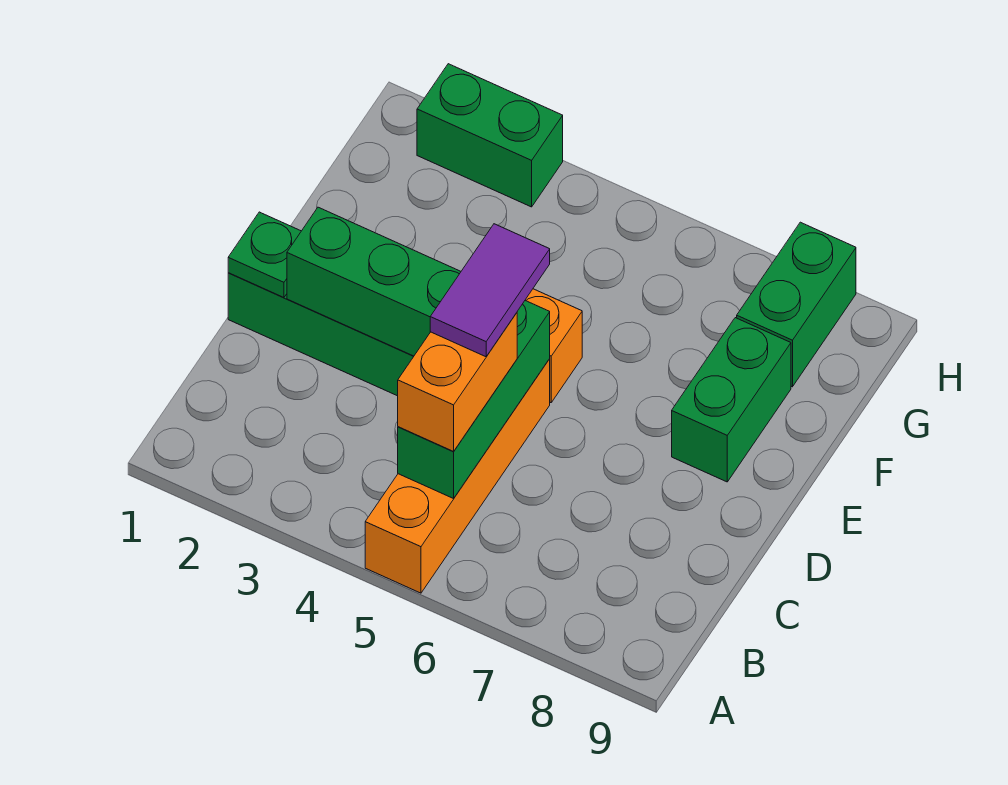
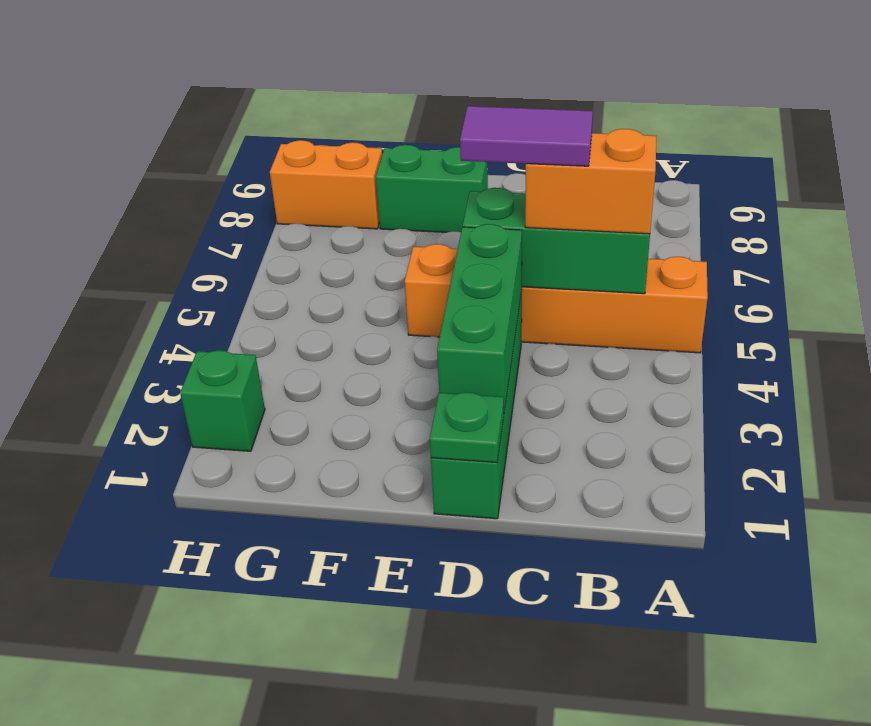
green 1x2 brick [737,222,856,387] -> orange 1x2 brick [270,140,382,229]
green 1x2 brick [417,64,563,207] -> green 1x1 brick [180,350,265,451]

